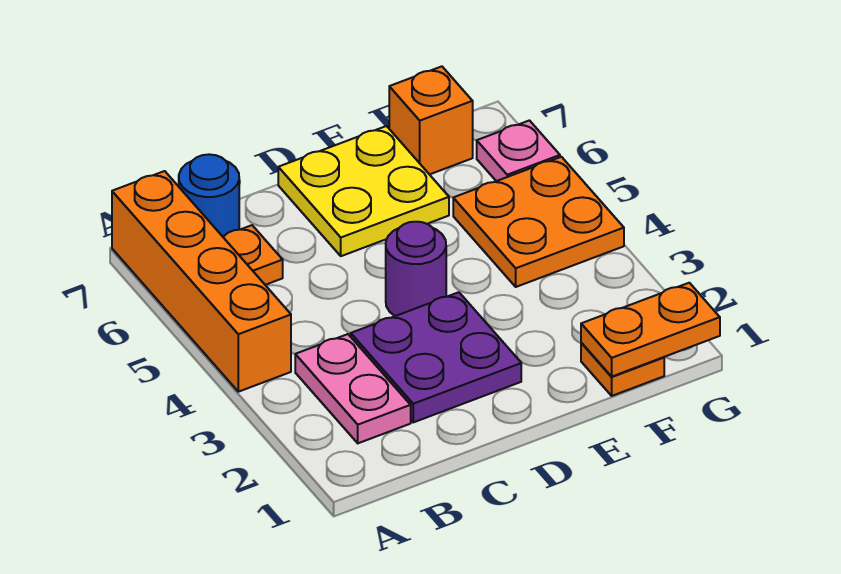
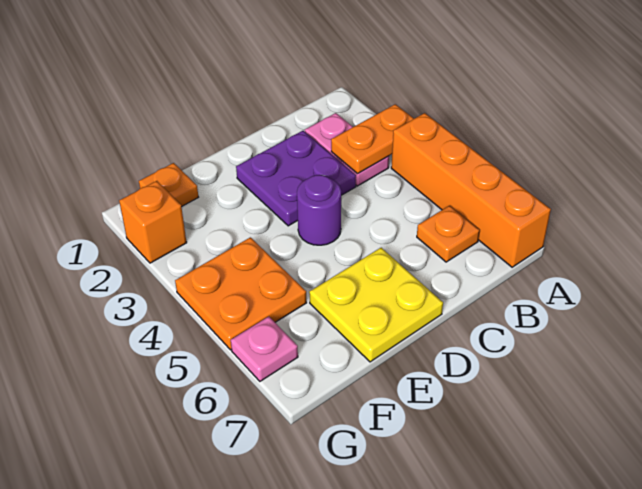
blue 1x1 round brick [179,154,239,236] -> none
orange 1x2 plate [581,283,720,376] -> orange 1x2 plate moved to [331,104,414,174]
orange 1x1 brick [389,66,473,175] -> orange 1x1 brick moved to [119,181,187,263]

